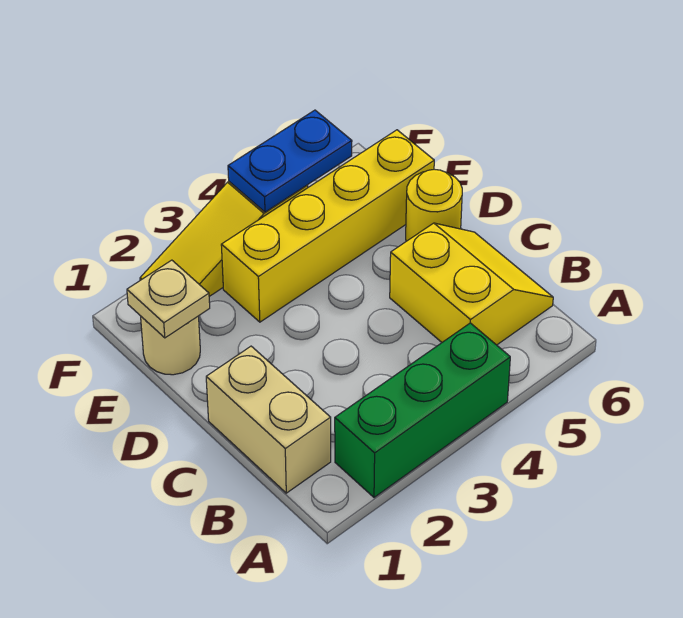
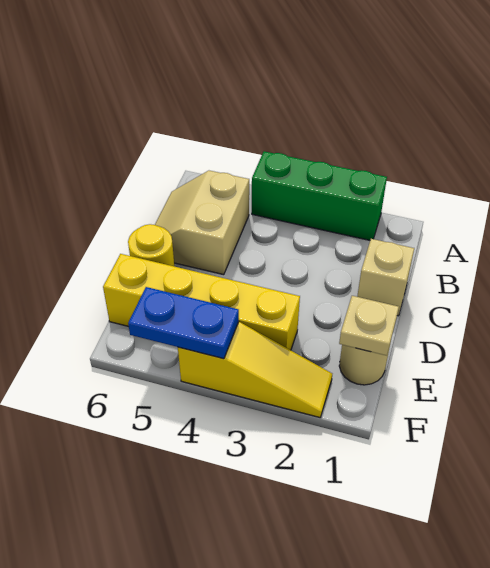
tan 1x2 brick [206,346,331,493] -> tan 1x1 brick [357,239,414,316]
yellow 2x2 slope [390,223,553,345] -> tan 2x2 slope [155,171,249,275]

